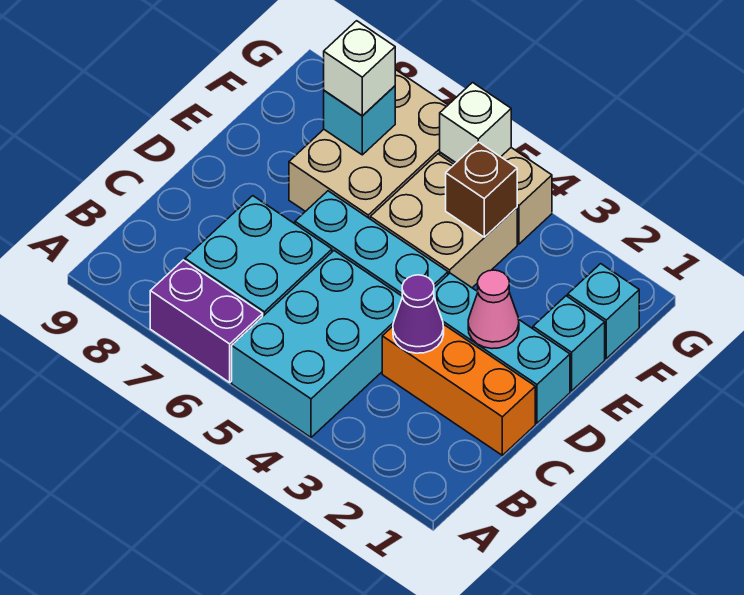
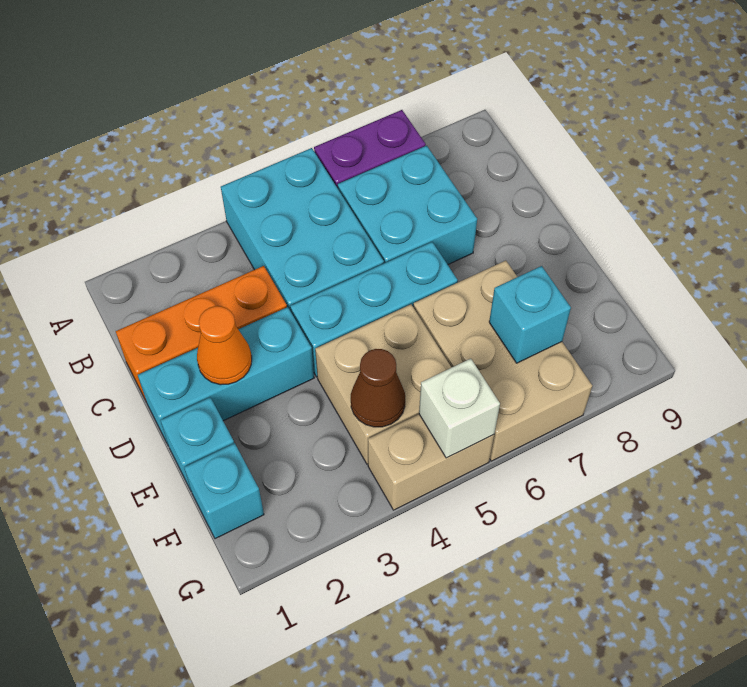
purple 1x1 cone [393,275,444,353] -> none
pink 1x1 cone [468,270,519,349] -> orange 1x1 cone [197,306,252,385]
brown 1x1 brick [446,142,517,237] -> brown 1x1 cone [351,349,405,427]
white 1x1 brick [324,21,395,116] -> none

